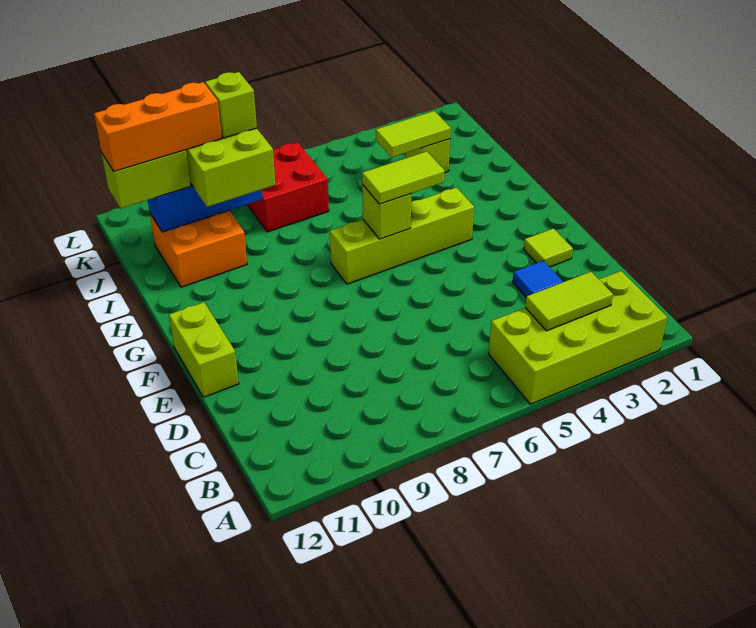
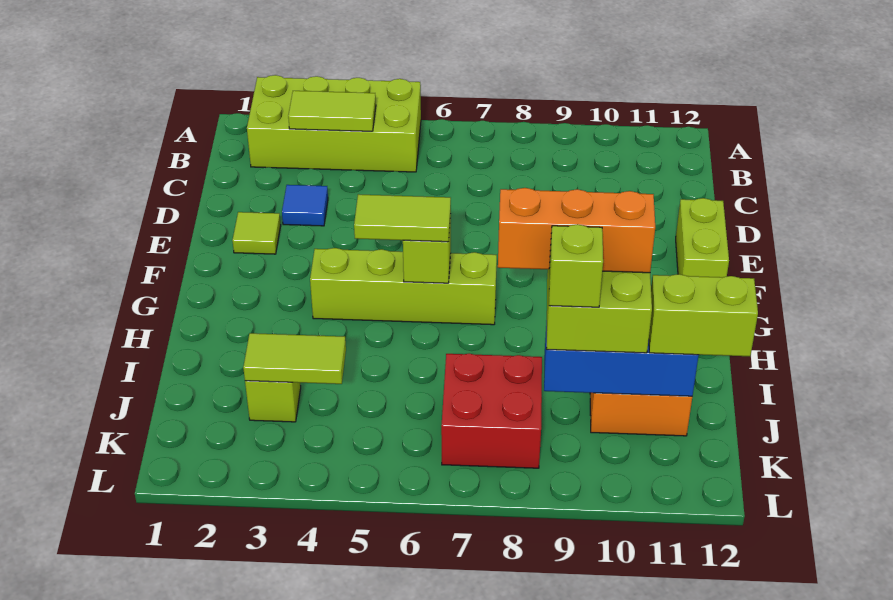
orange 1x3 brick [94,82,222,171] -> orange 1x3 brick moved to [498,188,655,273]

